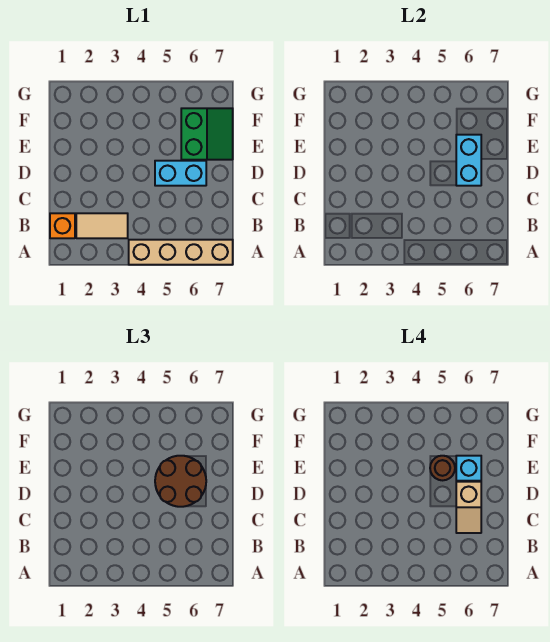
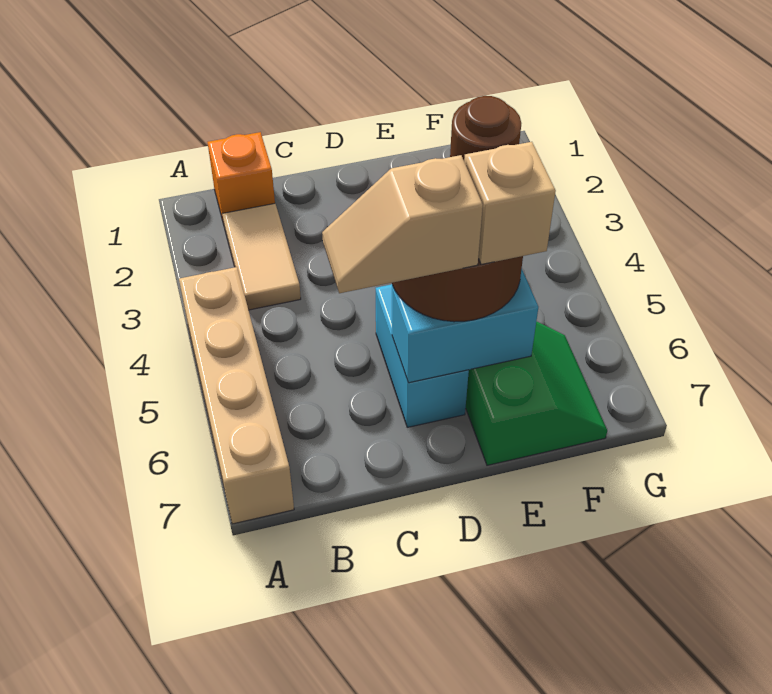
green 2x2 slope [181,108,233,160] -> green 2x2 slope turned to [466,321,607,465]
cyan 1x1 brick [456,456,481,481] -> tan 1x1 brick [464,142,556,264]

